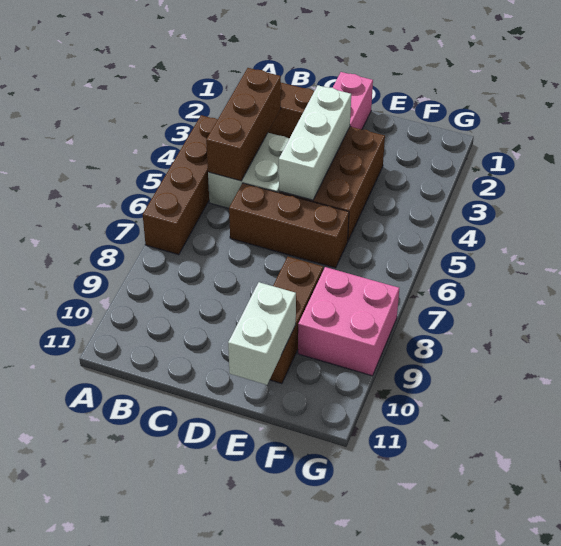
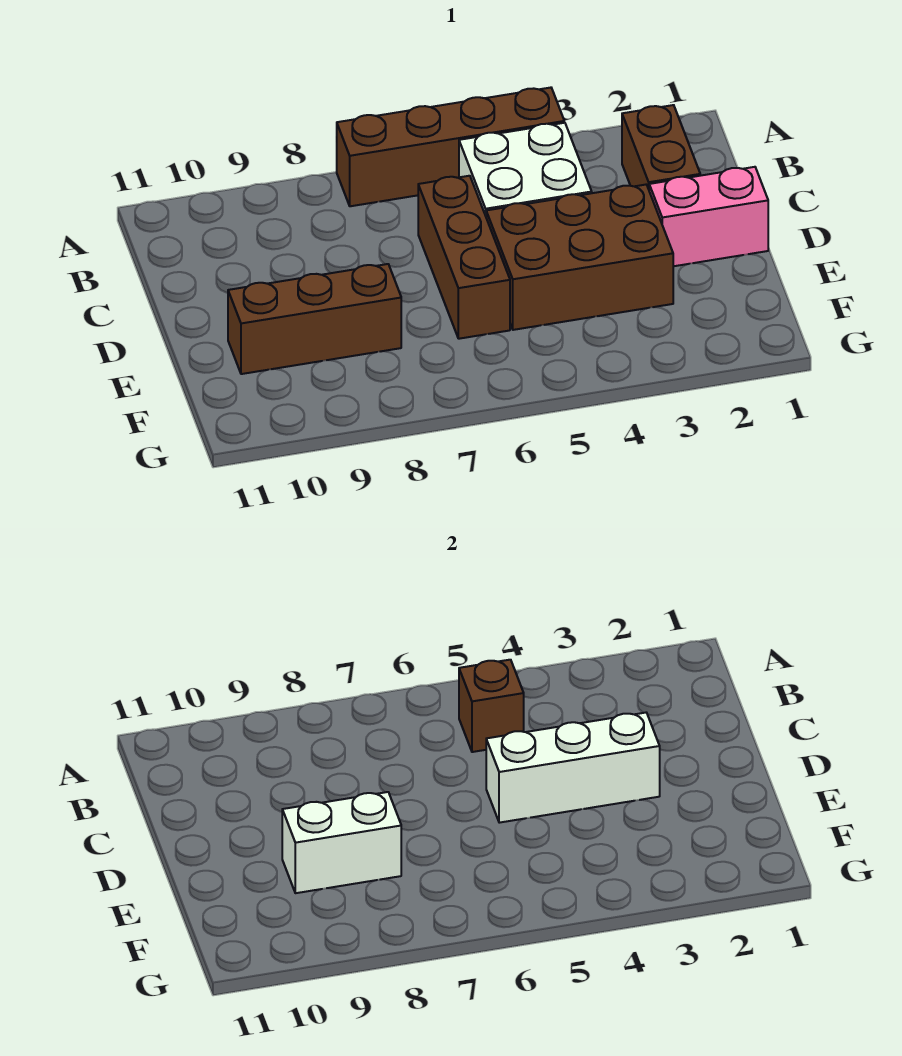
brown 1x3 brick [206,68,281,181] -> brown 1x1 brick [459,660,524,752]
white 1x2 brick [228,282,296,385] -> white 1x2 brick moved to [282,792,401,893]
pink 2x2 brick [298,267,399,376] -> none

